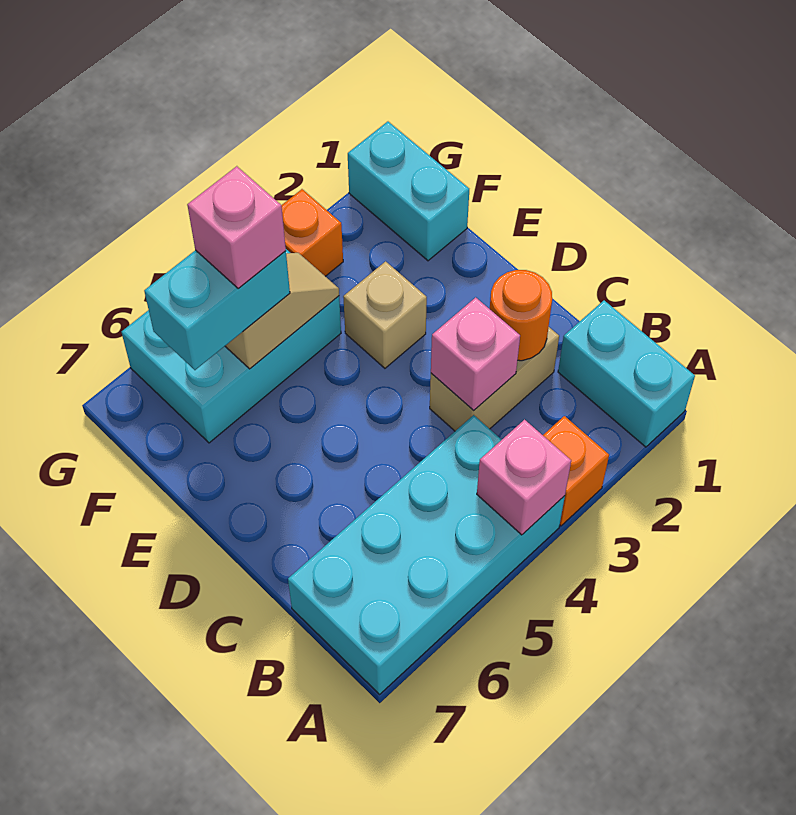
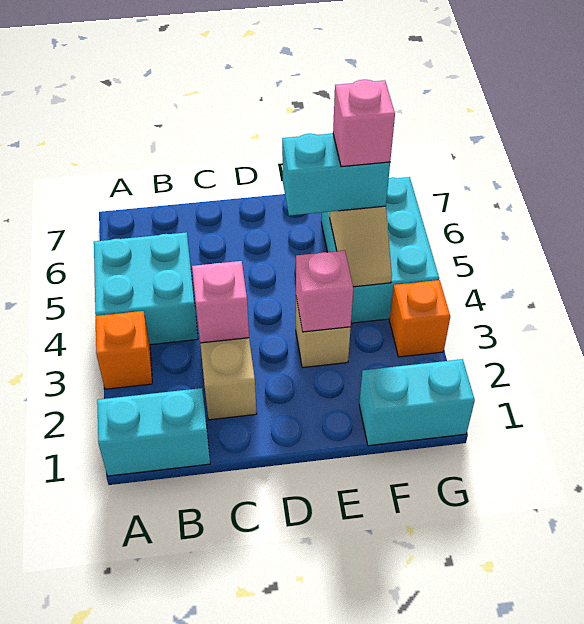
cyan 2x4 brick [288,415,565,694] -> cyan 2x2 brick [94,232,198,345]
pink 1x1 brick [477,420,571,535] -> pink 1x1 brick moved to [296,250,353,332]
orange 1x1 round brick [490,270,552,361] -> none
cyan 1x2 brick [144,250,290,370] -> cyan 1x2 brick turned to [282,133,390,216]

